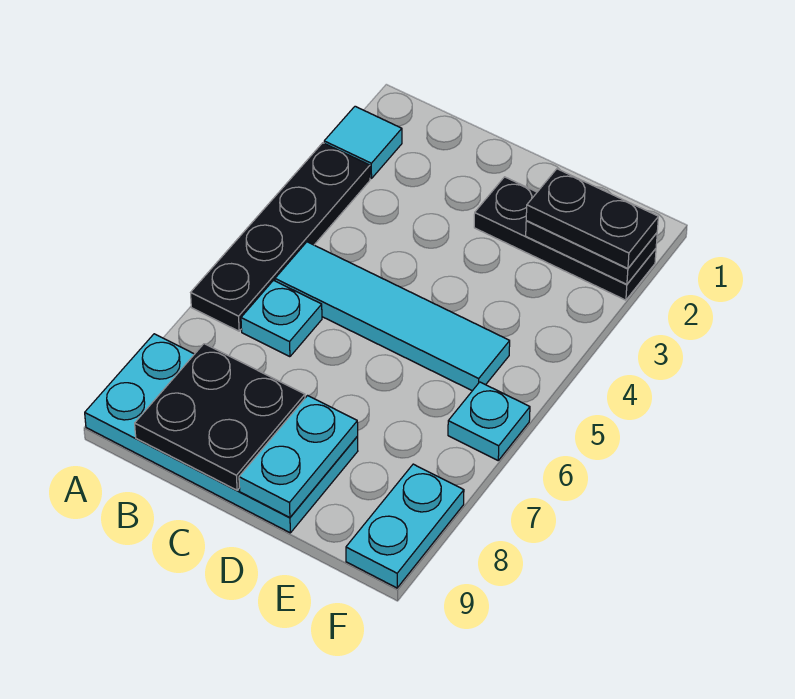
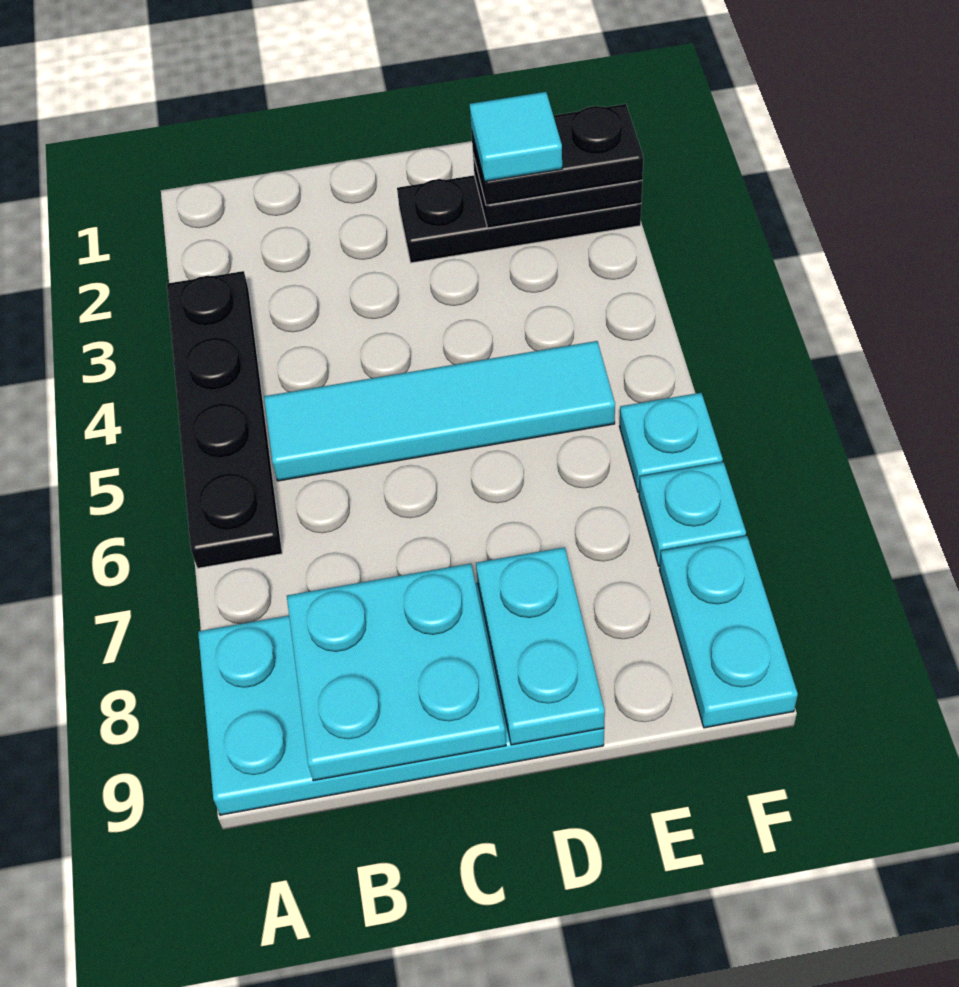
cyan 1x1 tile [324,106,402,179] -> cyan 1x1 tile moved to [470,92,562,182]
cyan 1x1 plate [241,280,322,357] -> cyan 1x1 plate moved to [639,462,746,566]
black 2x2 plate [135,344,305,490] -> cyan 2x2 plate [287,564,506,781]

